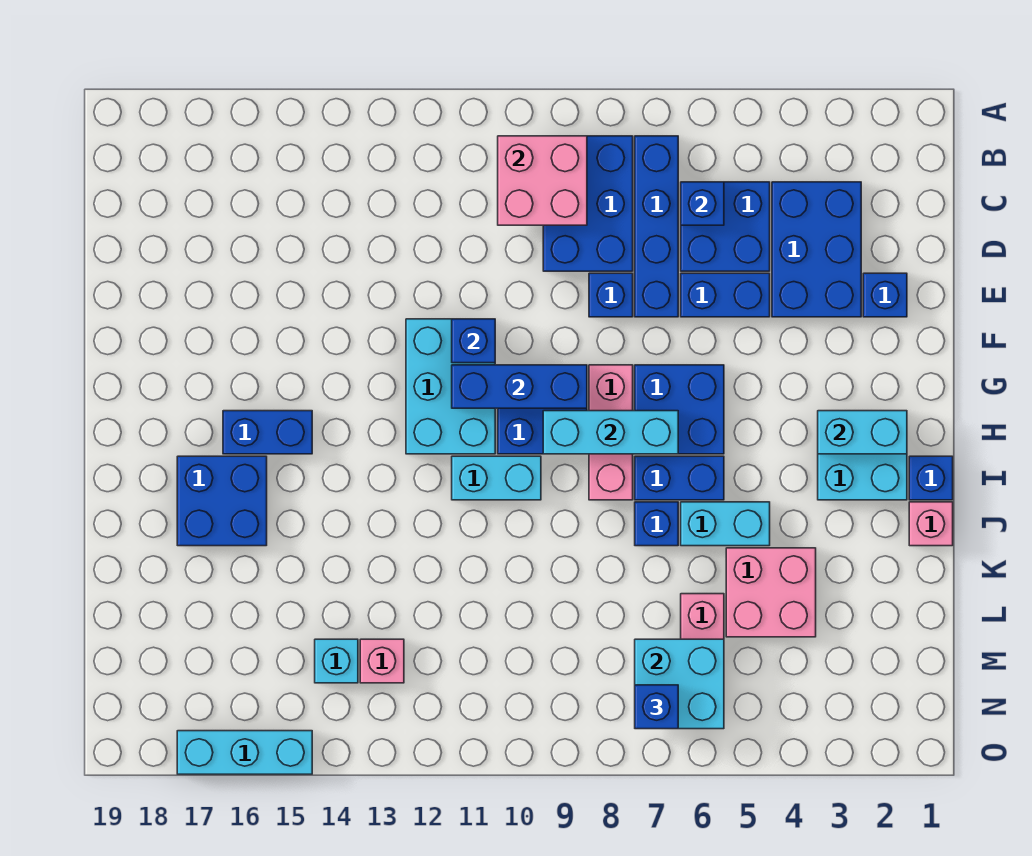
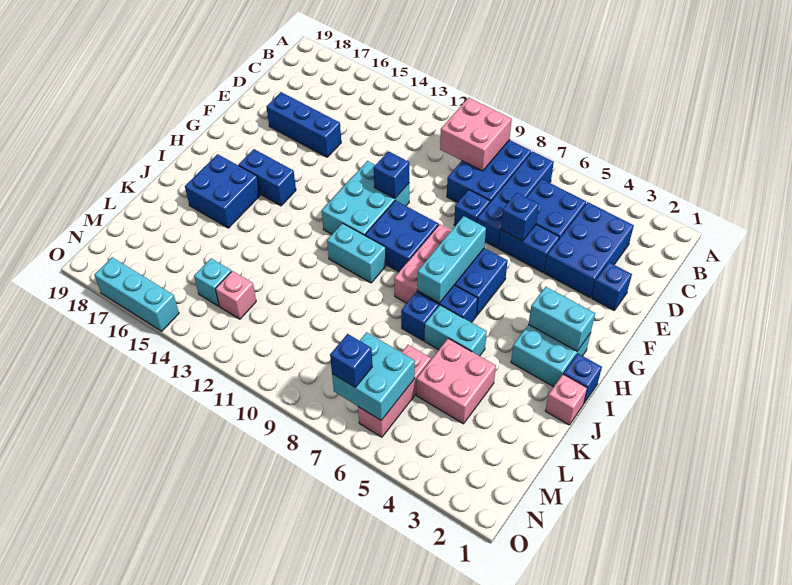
blue 1x1 brick [681,182,724,225] -> blue 1x1 brick moved to [501,193,539,241]
blue 1x3 brick [452,365,587,408] -> blue 1x3 brick moved to [266,92,341,157]
cyan 1x3 brick [543,411,678,454] -> cyan 1x3 brick turned to [417,216,486,303]

